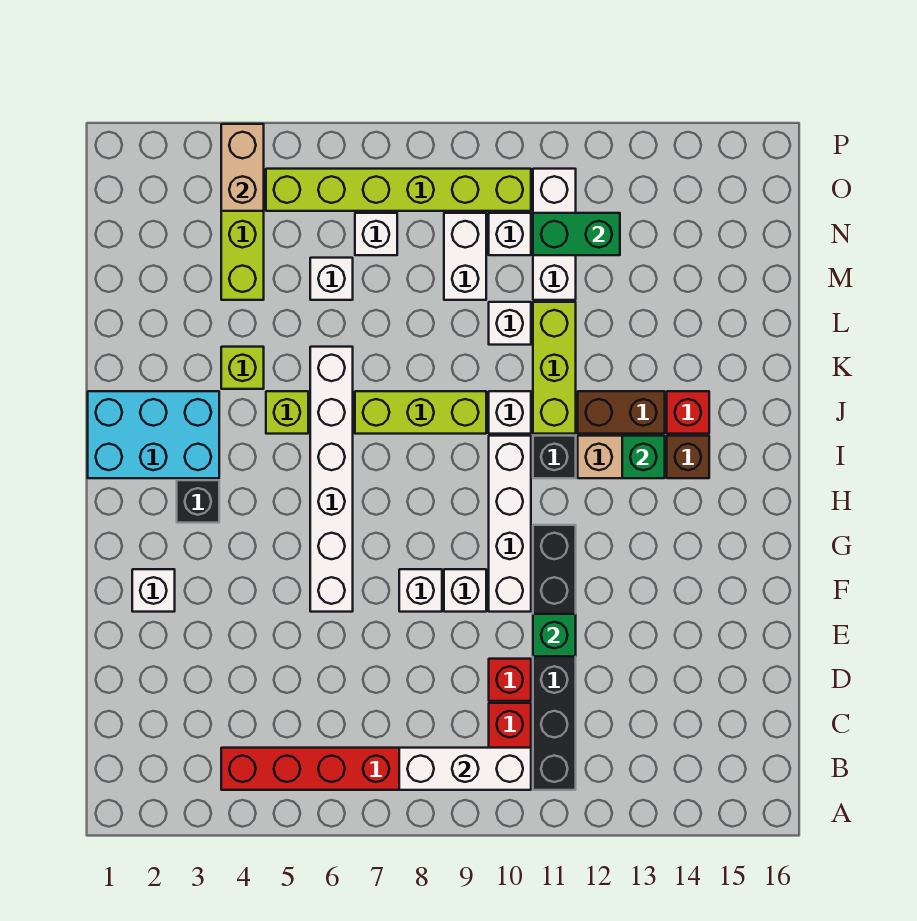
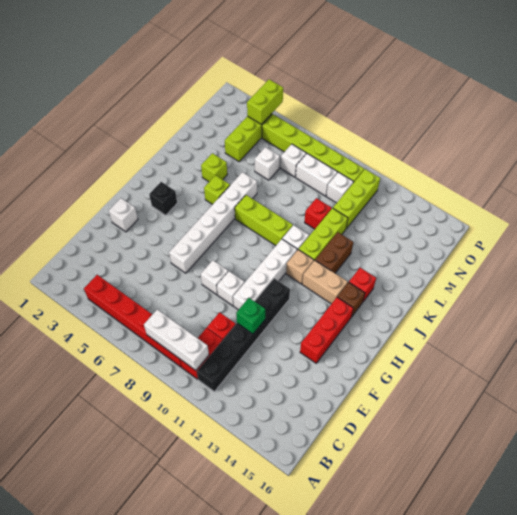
none -> red 1x3 brick [300,297,353,363]
cyan 2x3 brick [88,391,219,478] -> none
black 1x1 brick [533,436,576,478] -> tan 1x1 brick [286,250,314,284]
green 1x1 brick [622,436,665,478] -> none
brown 1x2 brick [578,391,665,434] -> brown 1x2 brick turned to [315,232,353,273]
white 1x1 brick [489,302,531,345] -> red 1x1 brick [304,198,332,229]
white 1x2 brick [444,213,486,300] -> white 1x2 brick turned to [296,153,337,196]
white 1x3 brick [533,169,576,300] -> lime 1x3 brick [333,169,380,228]
green 1x2 brick [533,213,620,255] -> none
tan 1x2 brick [221,124,264,211] -> lime 1x2 brick [247,79,283,124]

